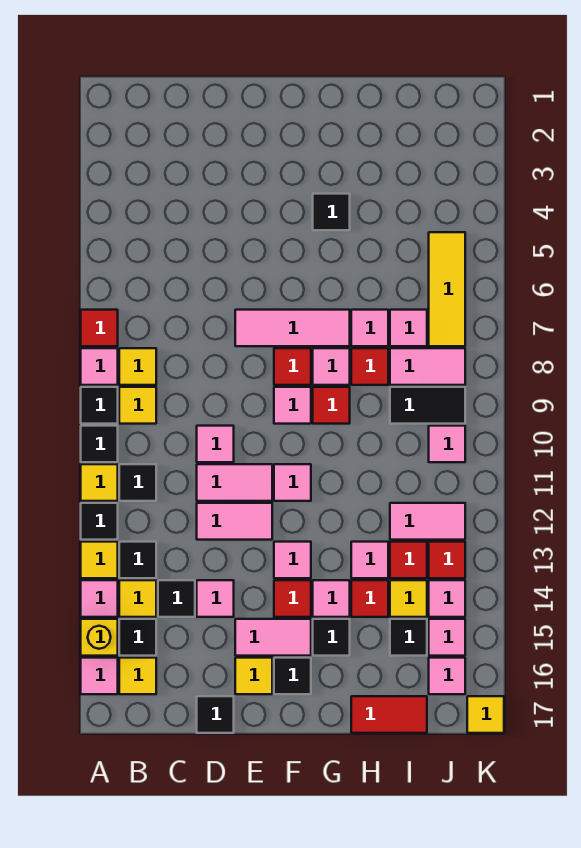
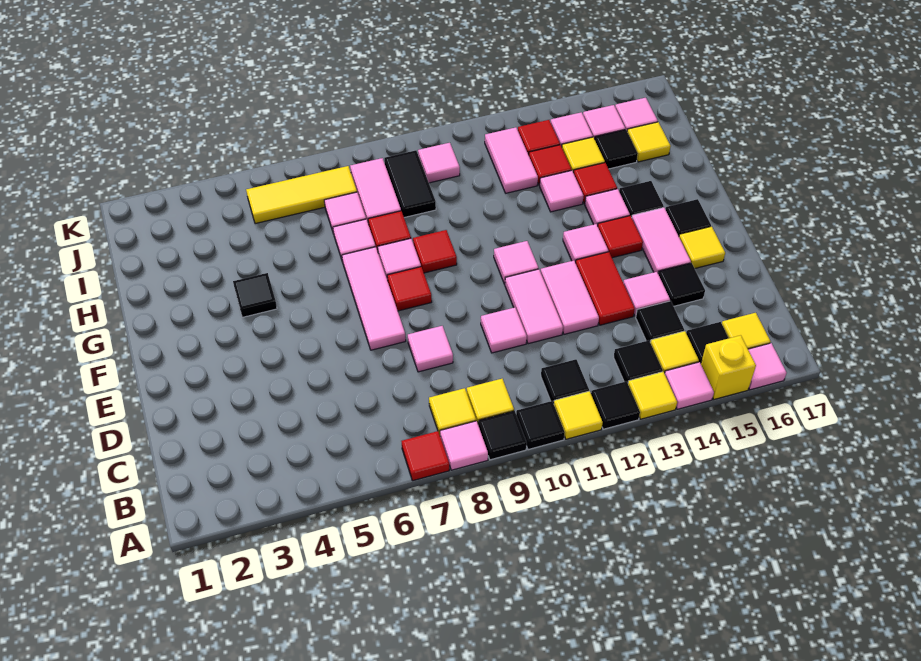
black 1x1 tile [197,696,234,733] -> black 1x1 tile moved to [658,263,705,306]
pink 1x1 tile [274,387,311,424] -> pink 1x1 tile moved to [408,326,453,372]
red 1x2 tile [351,696,427,733] -> red 1x2 tile moved to [576,252,635,325]
yellow 1x1 tile [467,696,504,733] -> yellow 1x1 tile moved to [627,122,671,162]

